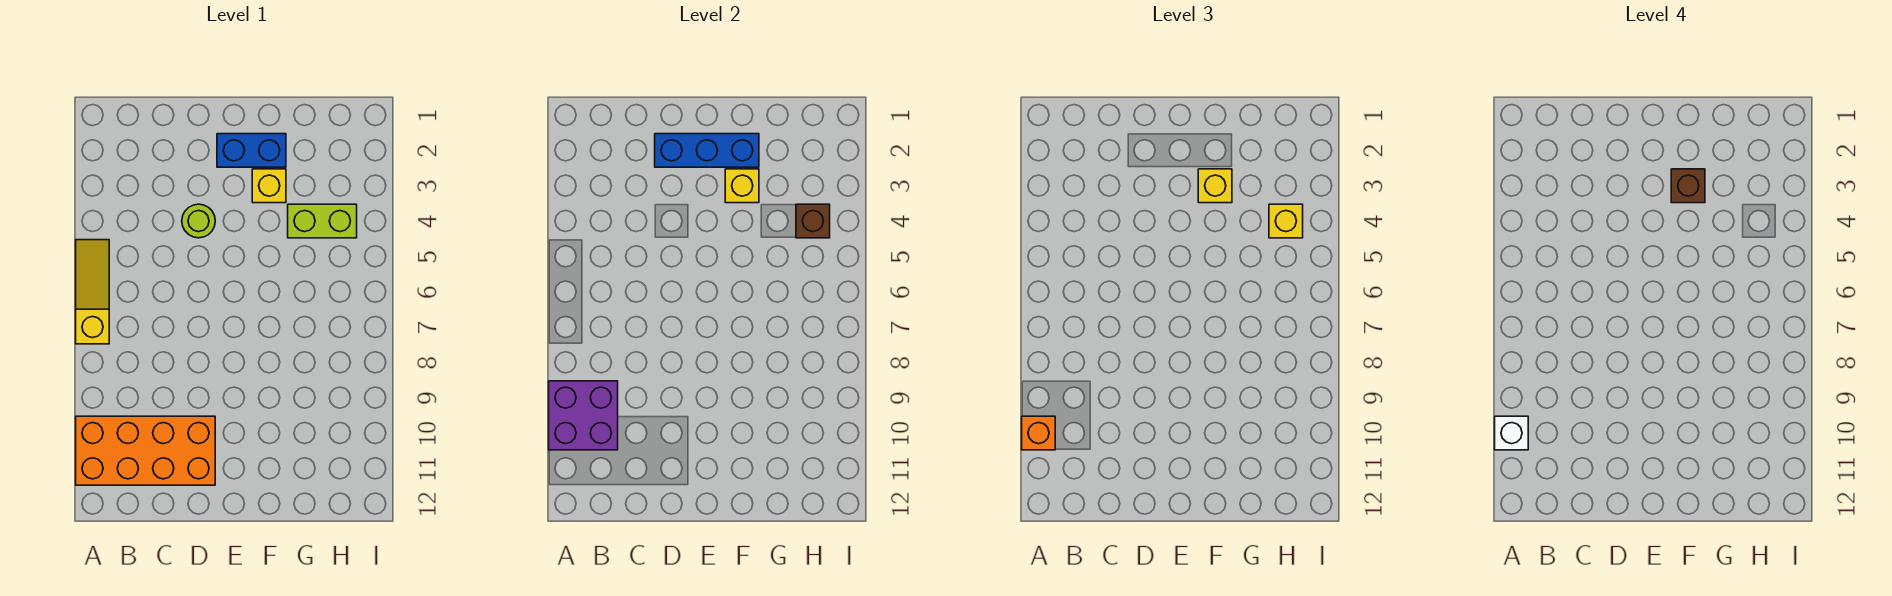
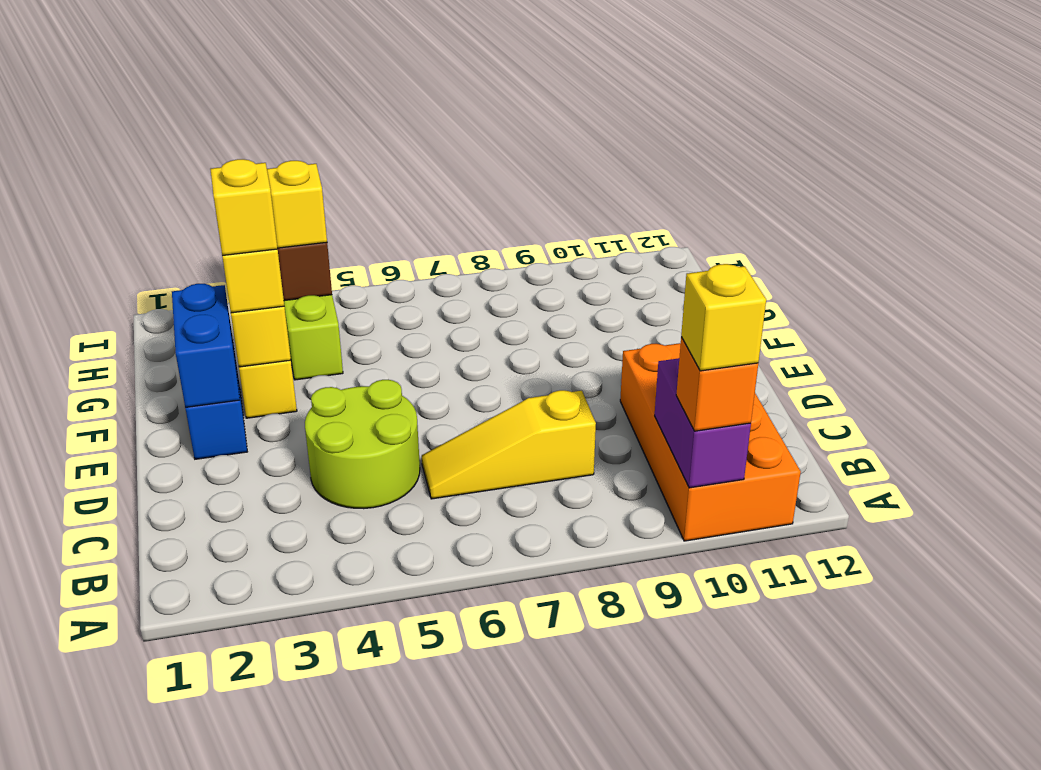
yellow 1x3 slope [76,240,109,344] -> yellow 1x3 slope moved to [422,390,596,499]
purple 2x2 brick [549,381,618,450] -> purple 1x2 brick [655,358,751,488]
white 1x1 brick [1495,416,1528,450] -> yellow 1x1 brick [681,264,766,371]
blue 1x3 brick [655,134,759,167] -> blue 1x2 brick [172,284,240,407]
lime 1x1 round brick [182,204,215,238] -> lime 2x2 round brick [305,380,420,509]
brown 1x1 brick [1671,169,1705,203] -> yellow 1x1 brick [210,159,278,256]

